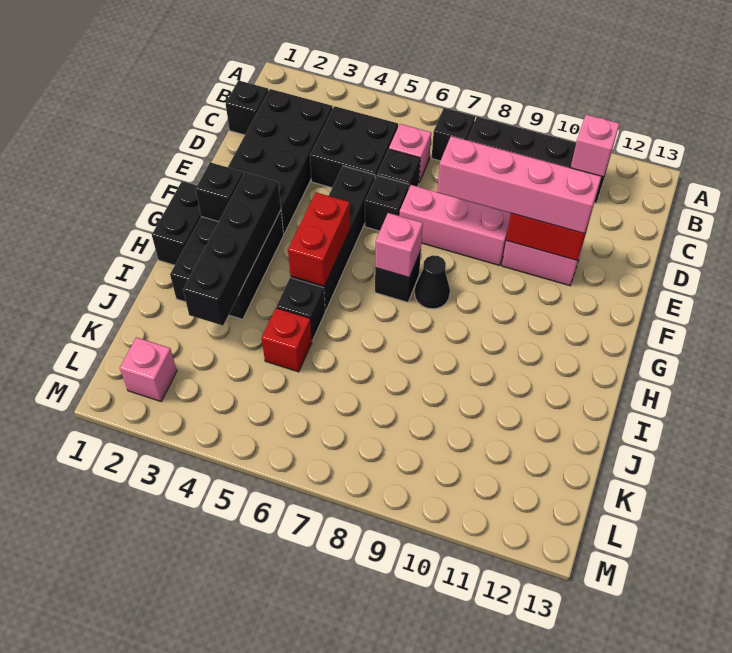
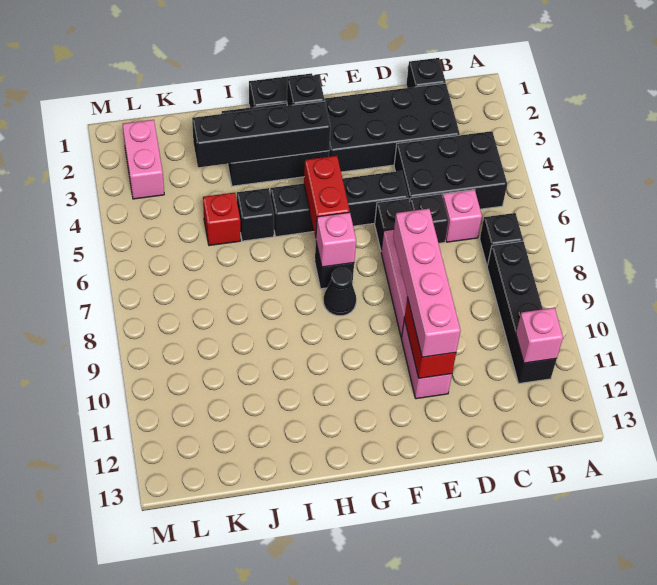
black 2x2 brick [310,106,398,188] -> black 2x3 brick [394,131,507,209]
red 1x2 brick [288,192,350,286] -> red 1x2 brick turned to [304,156,350,237]
pink 1x1 brick [120,337,177,401] -> pink 1x2 brick [123,120,164,199]

